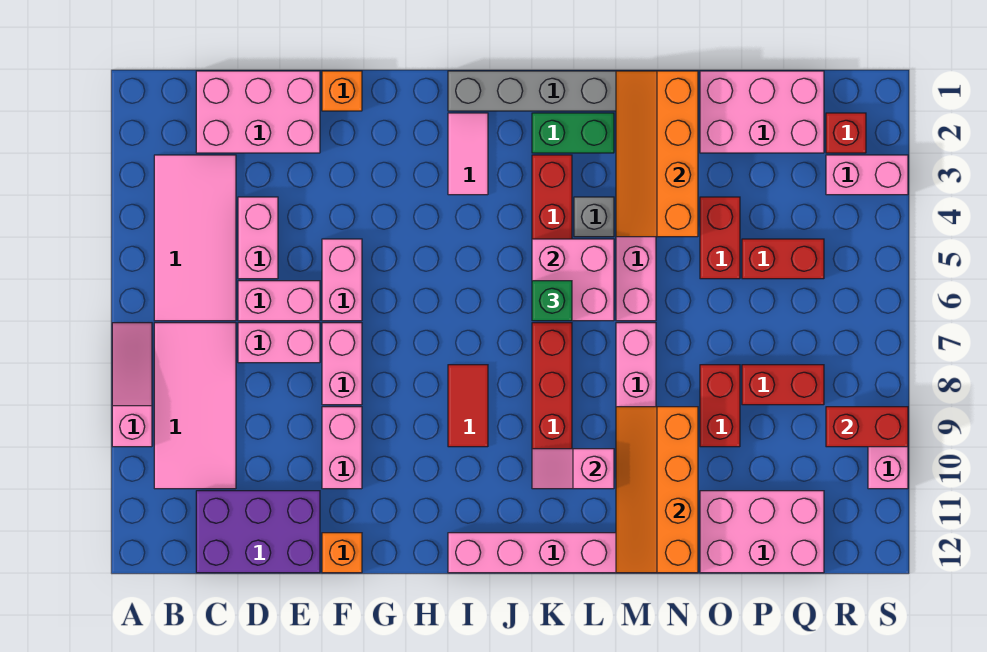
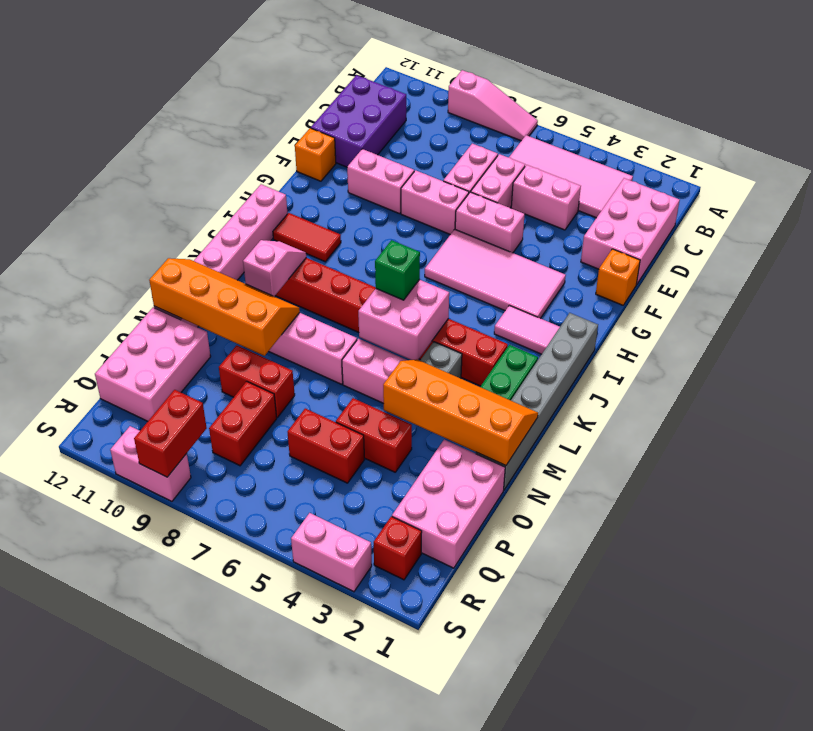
pink 2x4 tile [154,323,236,489] -> pink 2x4 tile moved to [425,229,566,318]
red 1x2 tile [448,365,488,447] -> red 1x2 tile moved to [273,213,341,262]
red 1x2 brick [742,239,824,279] -> red 1x2 brick turned to [288,408,364,483]
pink 1x2 brick [826,155,908,195] -> pink 1x2 brick turned to [291,513,372,592]

